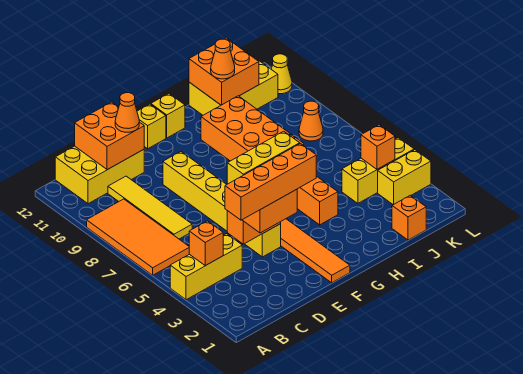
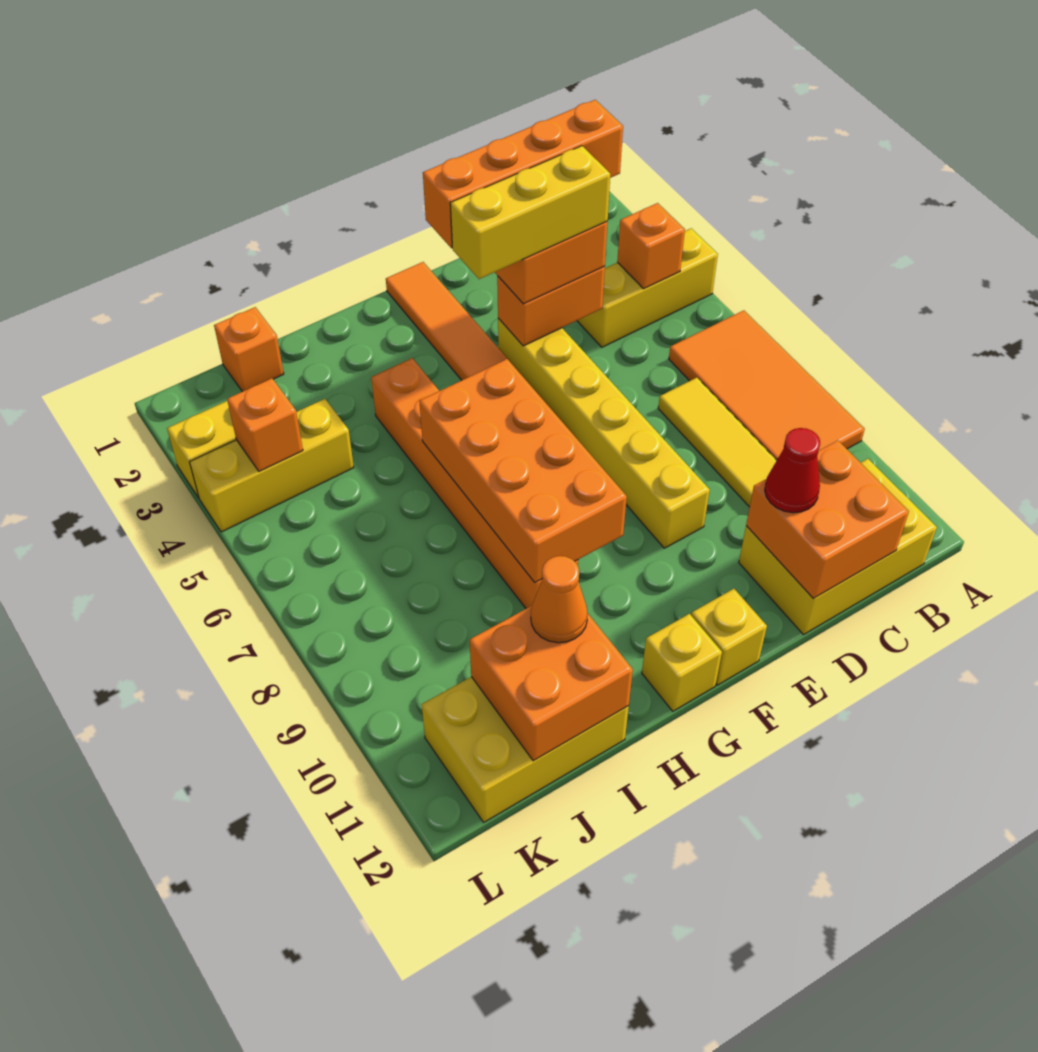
orange 1x1 cone [115,93,139,132] -> red 1x1 cone [765,428,820,513]
orange 1x1 cone [299,101,323,141] -> none
yellow 1x1 cone [271,54,292,94] -> none

